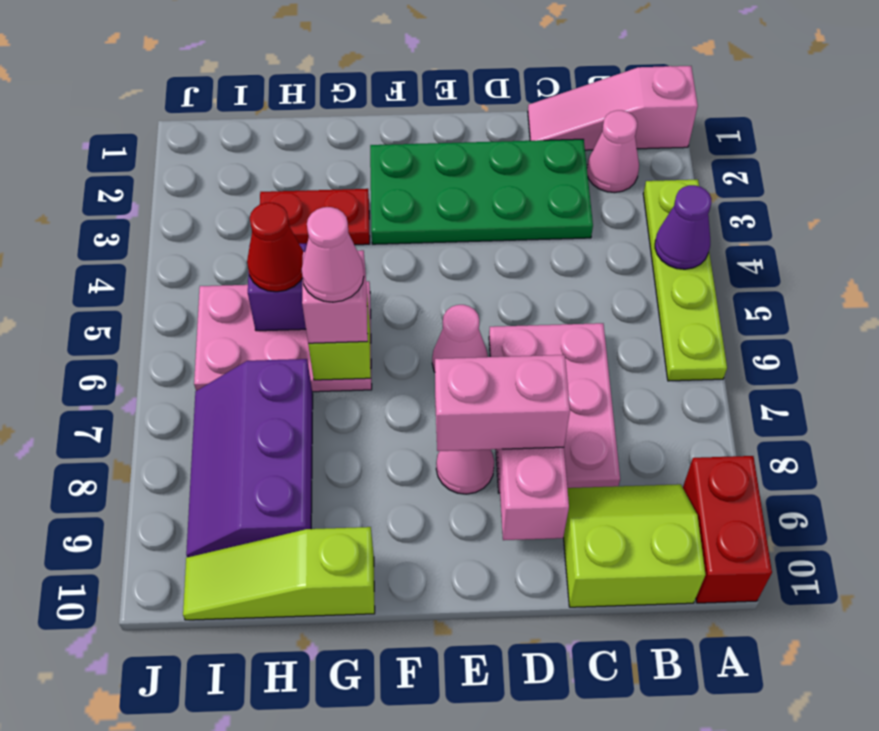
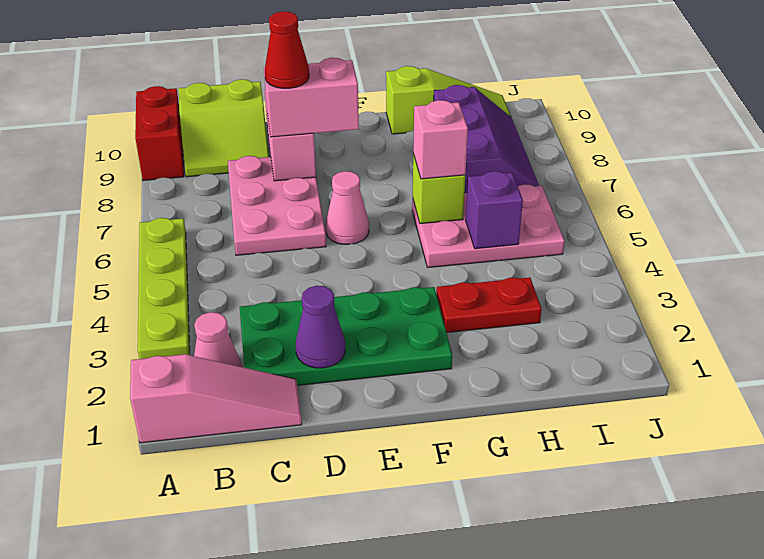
purple 1x1 cone [655,185,711,269] -> purple 1x1 cone moved to [295,286,345,368]
pink 1x1 cone [436,450,494,494] -> none
pink 1x1 cone [301,207,364,302] -> none
red 1x1 cone [247,203,303,292] -> red 1x1 cone moved to [265,12,309,88]

